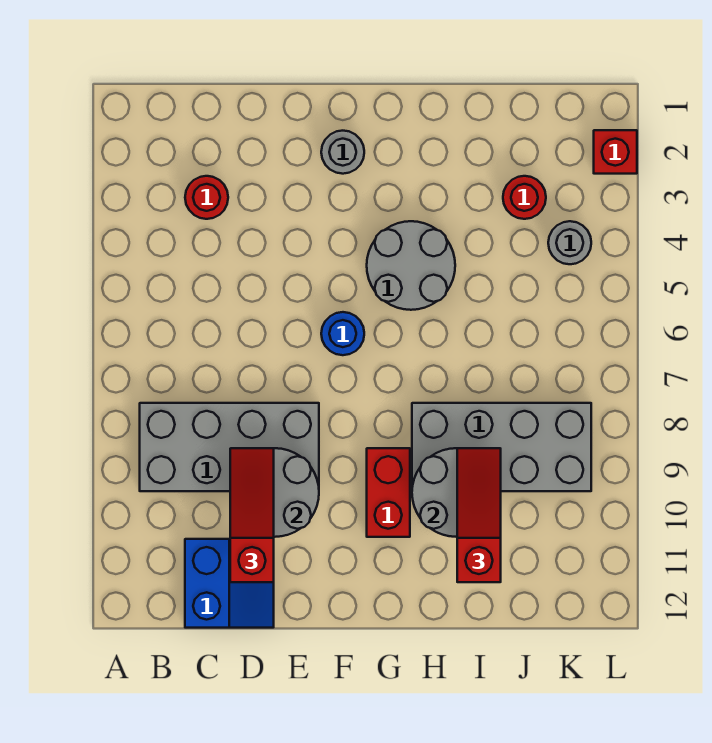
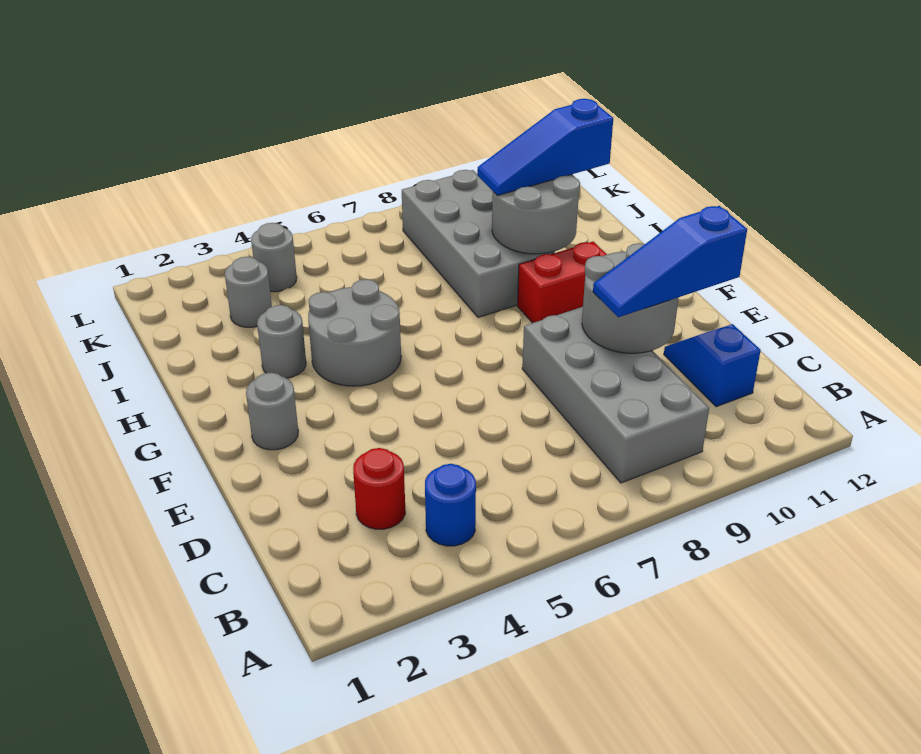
blue 2x2 slope [185,539,274,628] -> blue 1x2 slope [664,324,761,407]
red 1x3 slope [230,448,274,582] -> blue 1x3 slope [593,206,747,317]
blue 1x1 round brick [321,312,364,355] -> blue 1x1 round brick moved to [425,464,476,546]
none -> grey 1x1 round brick [257,305,306,378]
red 1x3 slope [457,448,501,582] -> blue 1x3 slope [477,99,613,196]
red 1x1 round brick [503,176,546,219] -> grey 1x1 round brick [225,257,272,327]
red 1x1 brick [594,130,637,174] -> none

